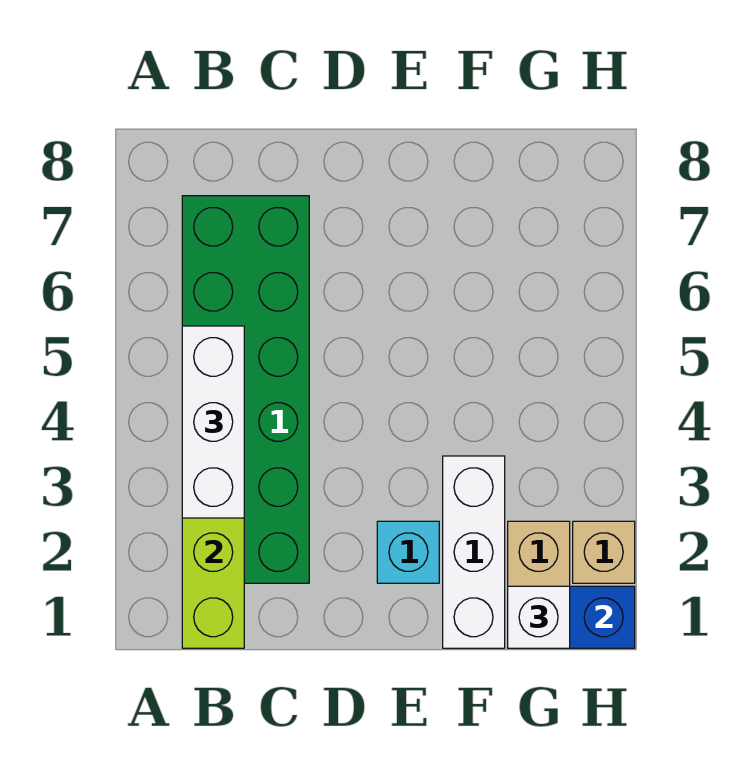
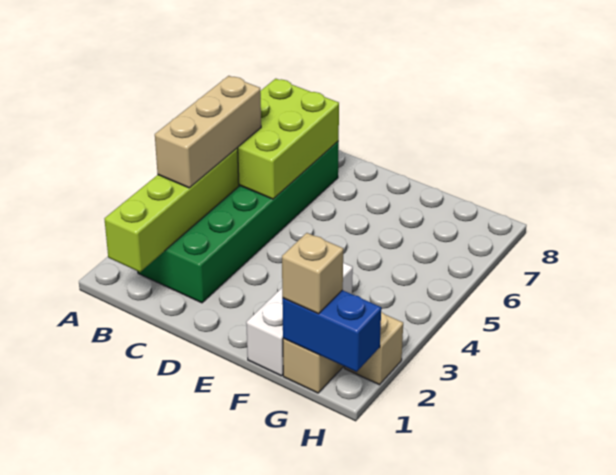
white 1x3 brick [182,326,244,518] -> tan 1x3 brick [155,76,261,188]
none -> lime 2x3 brick [238,79,339,199]
cyan 1x1 brick [377,521,439,583] -> none
white 1x1 brick [508,586,570,648] -> tan 1x1 brick [282,233,343,314]

